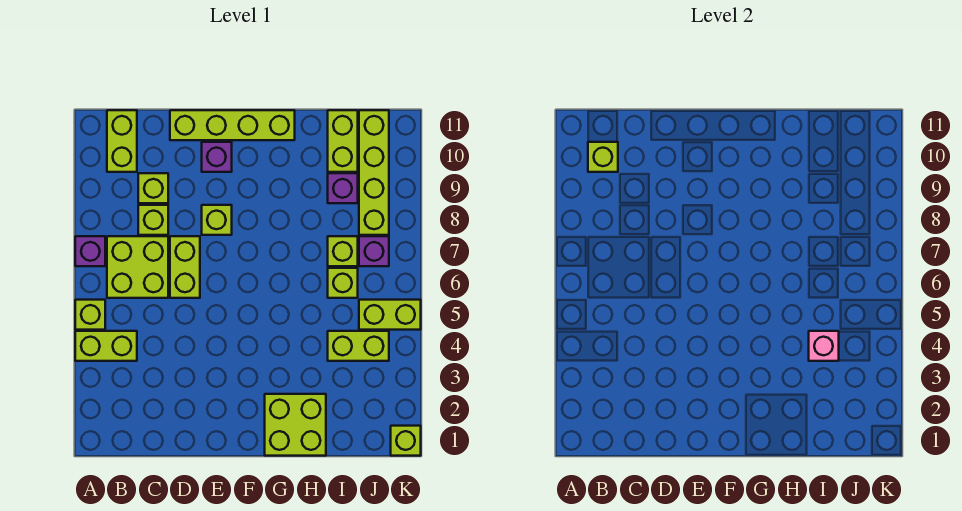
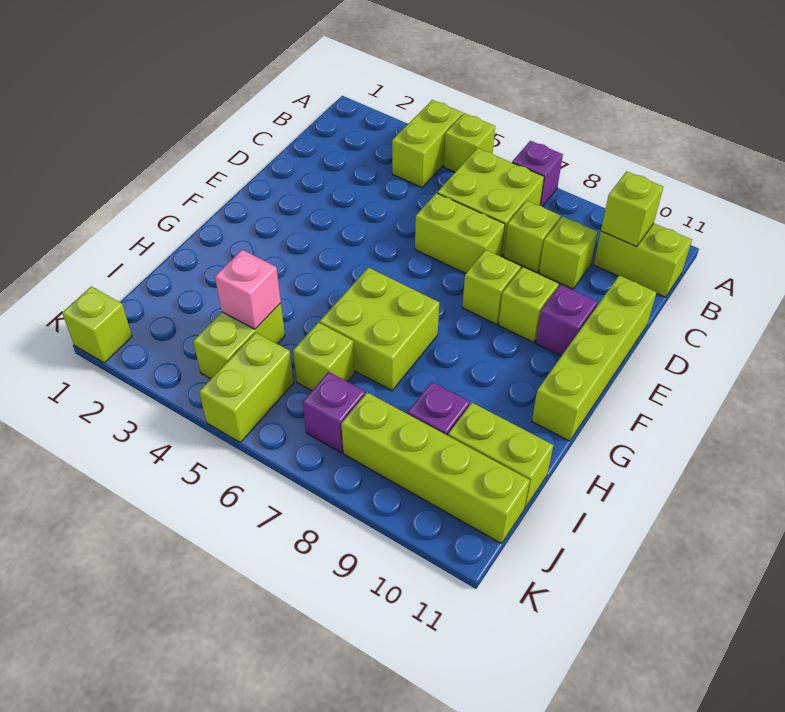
lime 2x2 brick [265,394,326,456] -> lime 2x2 brick moved to [320,268,439,391]
lime 1x1 brick [328,236,358,266] -> lime 1x1 brick moved to [498,267,559,342]

